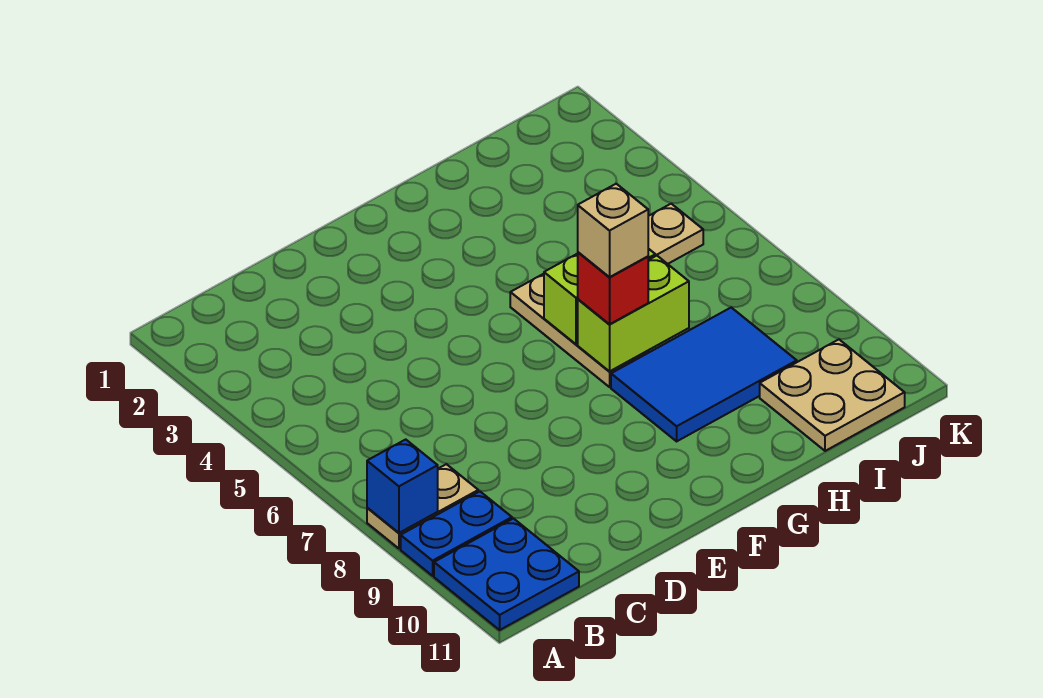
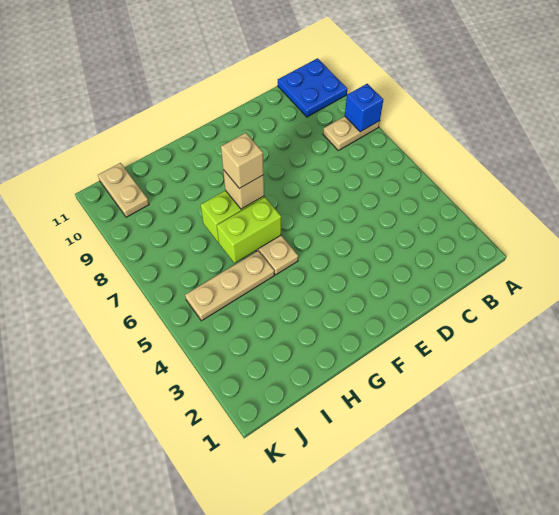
blue 1x2 plate [401,491,512,576] -> none
red 1x1 brick [578,252,648,325] -> tan 1x1 brick [223,170,264,209]
blue 2x3 tile [611,308,797,441] -> none
tan 2x2 plate [760,340,905,451] -> tan 1x2 plate [98,163,149,217]

